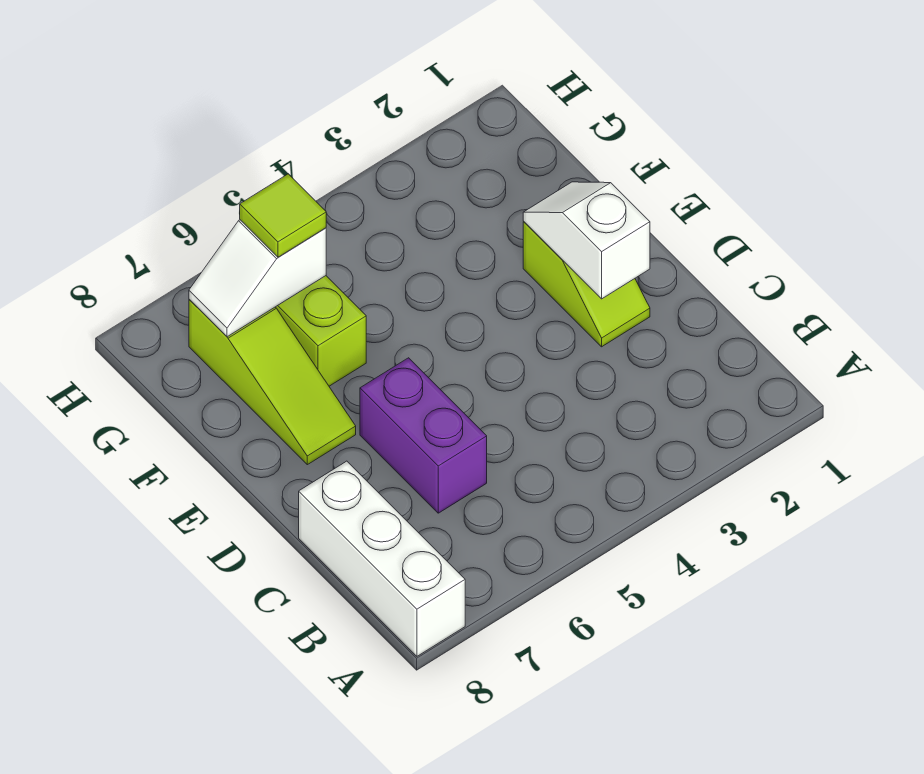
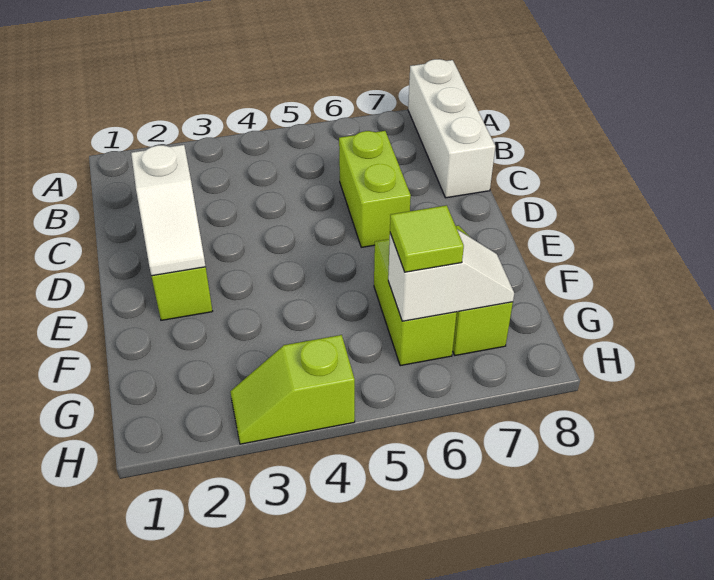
purple 1x2 brick [360,358,487,513] -> lime 1x2 brick [339,131,411,247]
none -> lime 1x2 slope [230,335,355,444]

